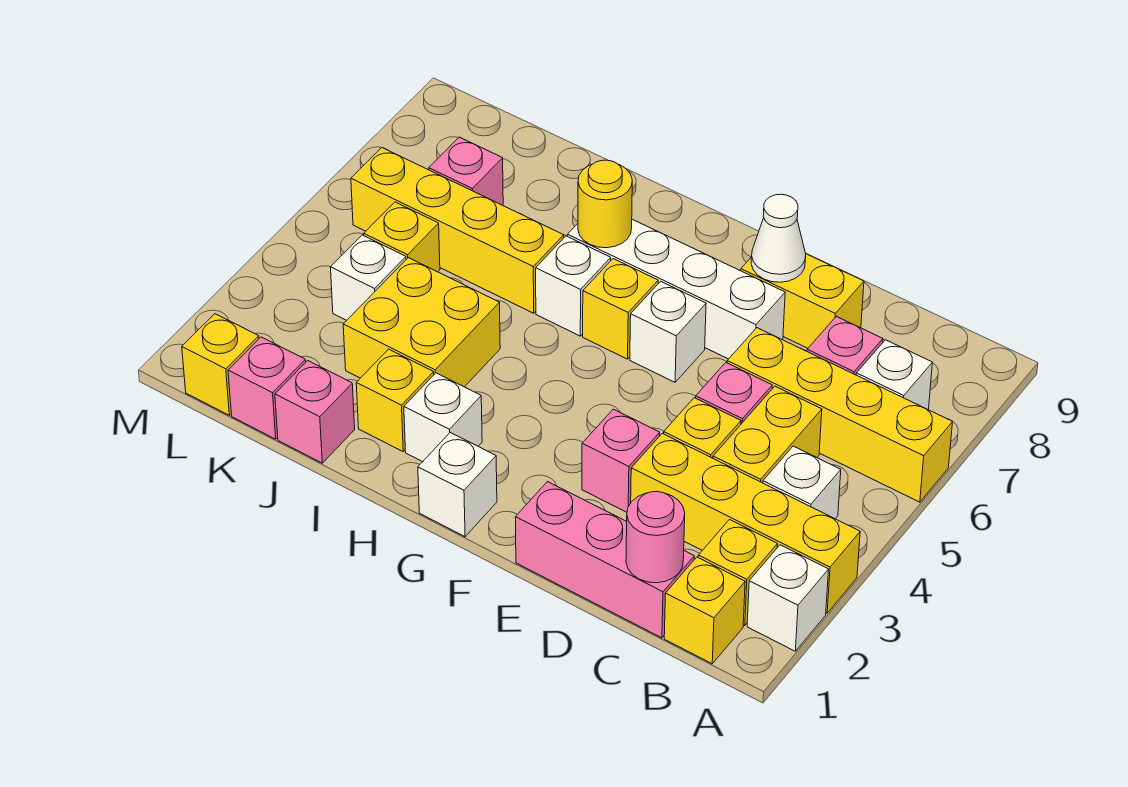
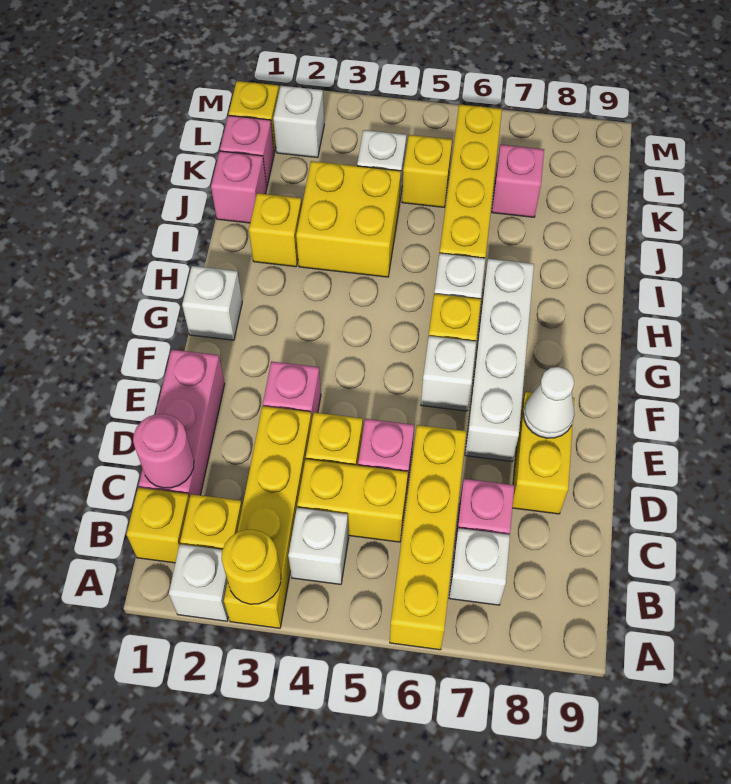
white 1x1 brick [404,373,482,462] -> white 1x1 brick moved to [273,86,324,158]
yellow 1x1 round brick [578,160,632,248] -> yellow 1x1 round brick moved to [222,530,281,604]

